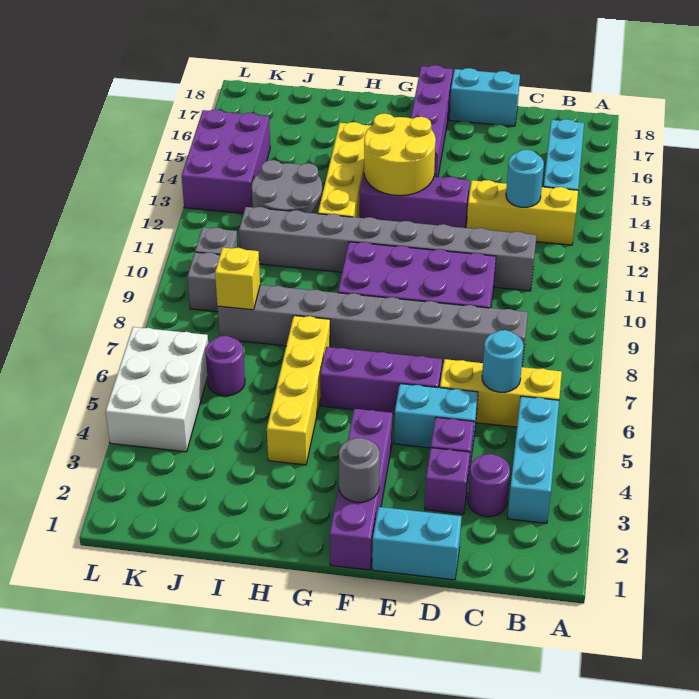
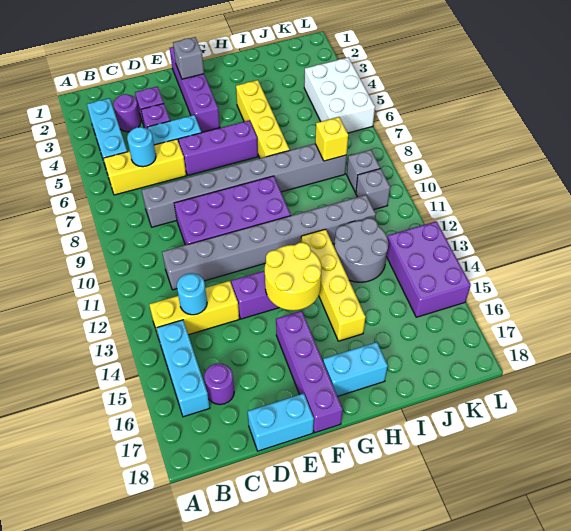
cyan 1x2 brick [372,507,462,580] -> cyan 1x2 brick moved to [323,342,388,396]
grey 1x1 round brick [339,438,380,502] -> grey 1x1 brick [173,37,204,79]
purple 1x1 round brick [206,336,245,396] -> purple 1x1 round brick moved to [204,363,234,405]

